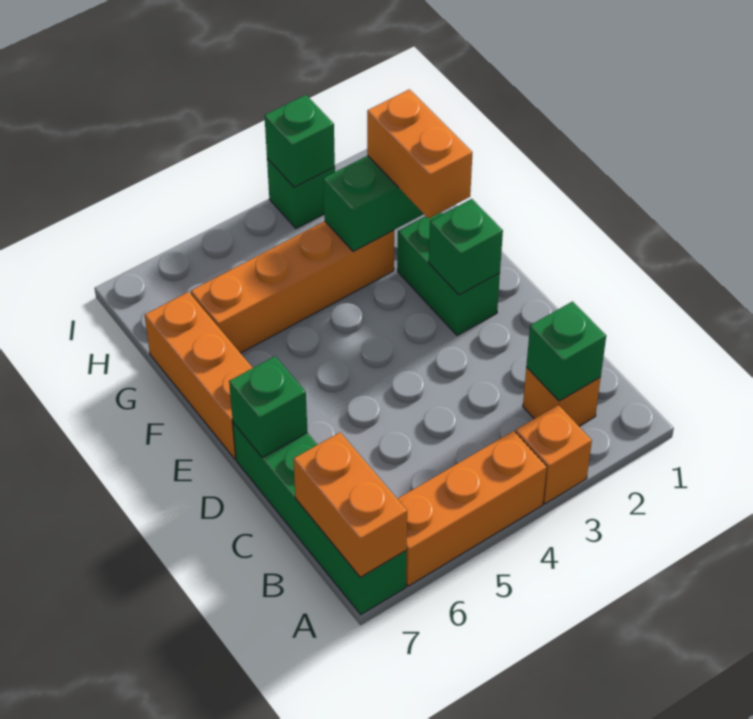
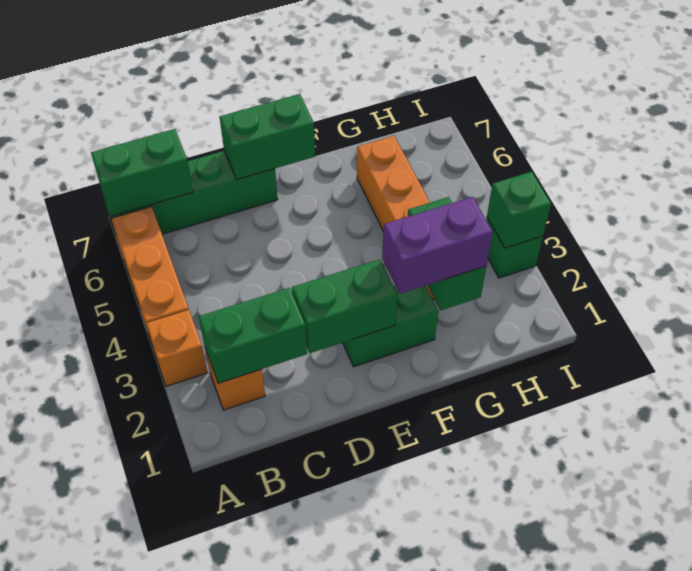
orange 1x2 brick [293,432,407,577] -> green 1x2 brick [91,129,193,216]
green 1x1 brick [526,302,606,401] -> green 1x2 brick [199,288,307,383]
green 1x1 brick [229,356,307,458] -> green 1x2 brick [220,94,315,180]
green 1x1 brick [429,199,503,295] -> green 1x2 brick [292,259,397,353]
orange 1x3 brick [145,292,252,459] -> none
orange 1x2 brick [367,89,473,219] -> purple 1x2 brick [382,197,493,294]

